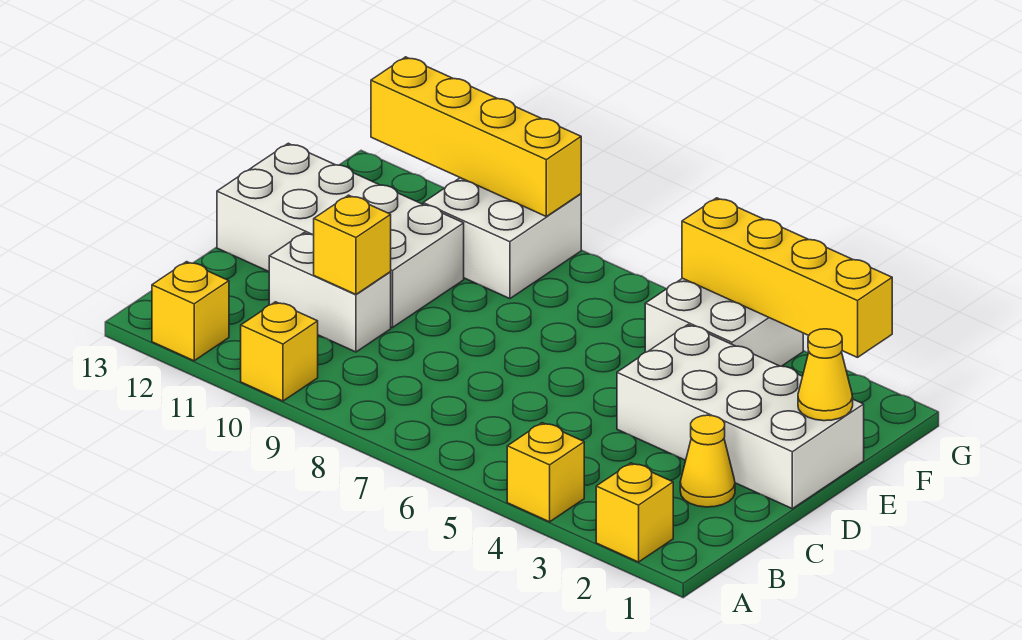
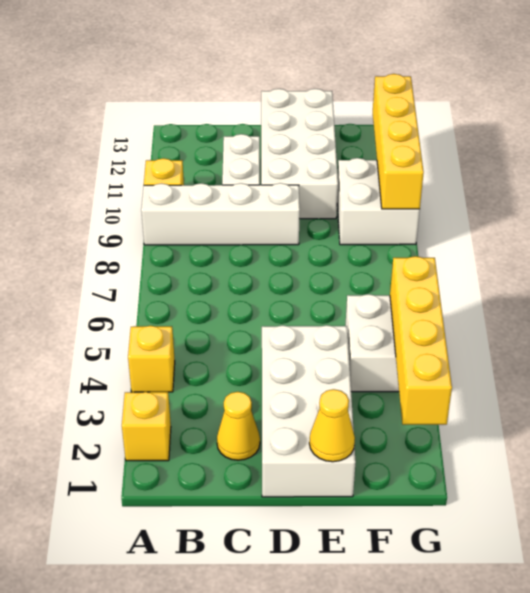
none -> white 1x4 brick [141,183,300,245]
yellow 1x1 brick [152,262,229,361] -> none
yellow 1x1 brick [314,195,391,294] -> none

